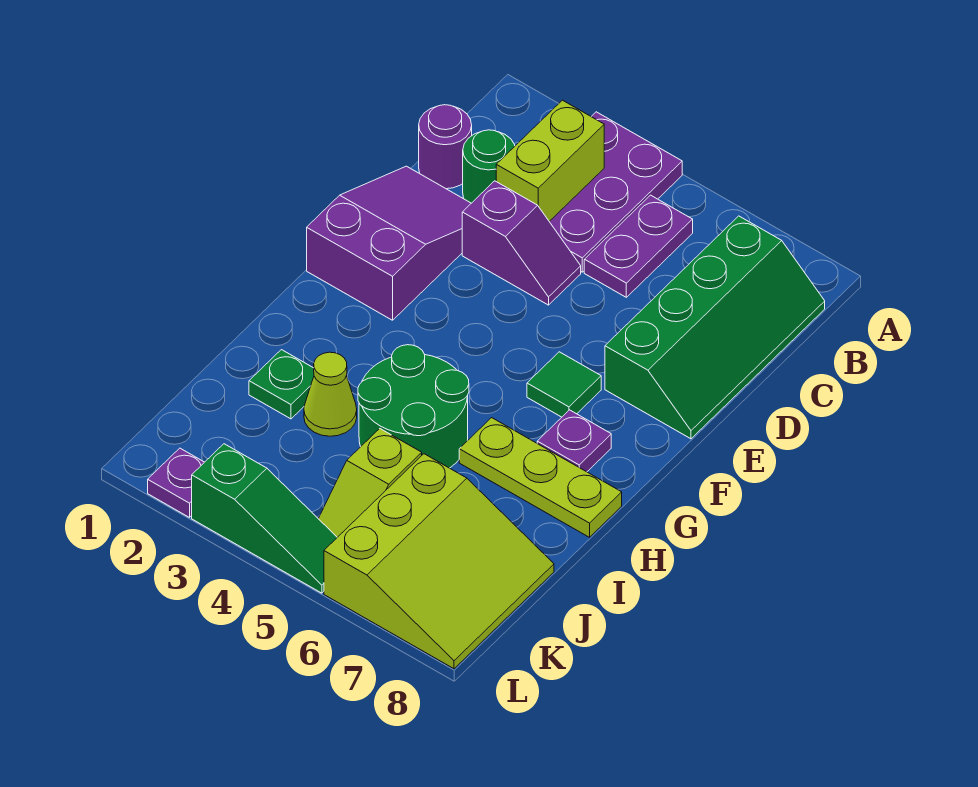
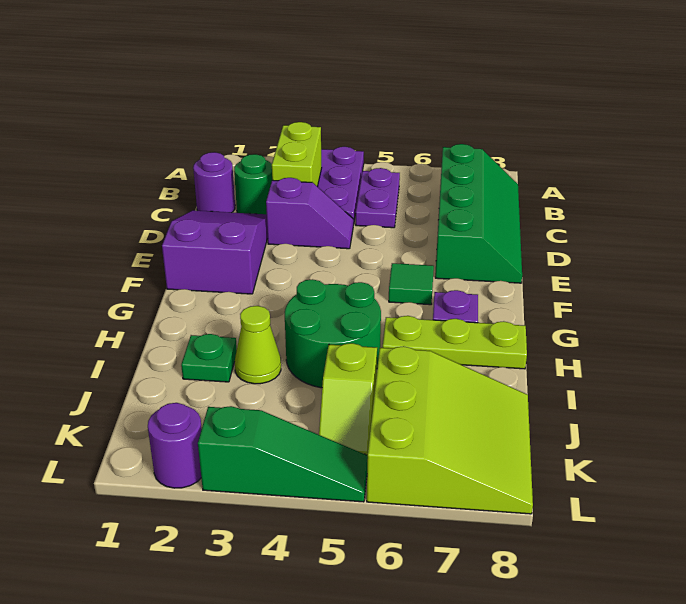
purple 1x1 plate [148,448,204,517] -> purple 1x1 round brick [148,403,202,488]

